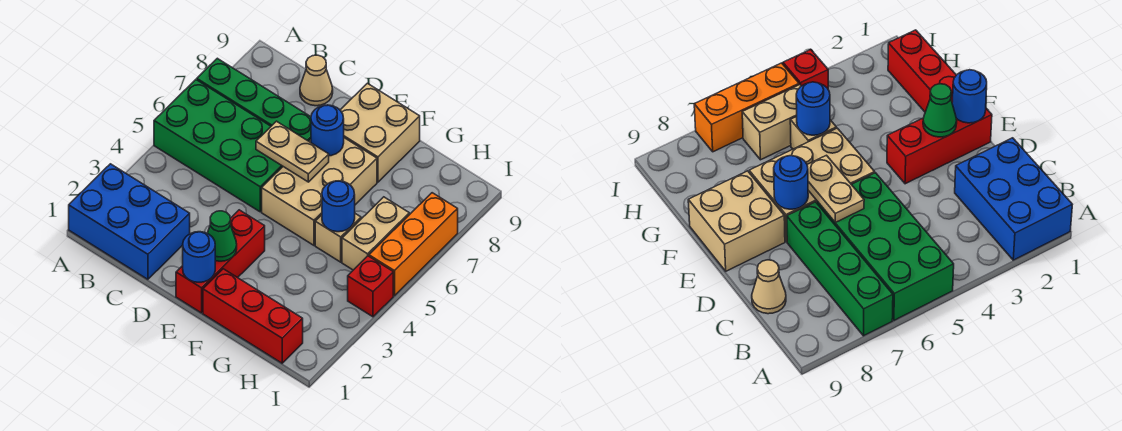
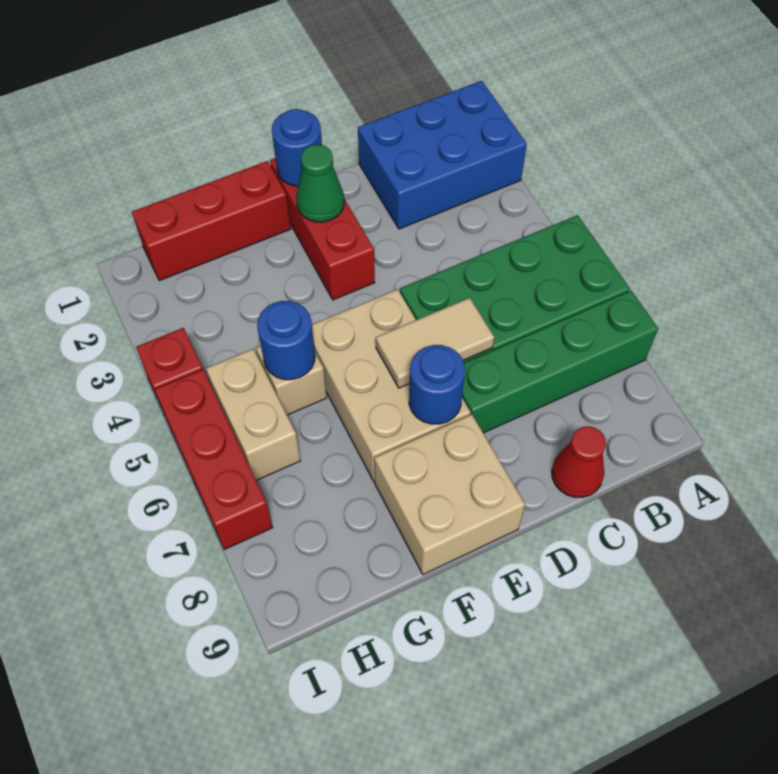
tan 1x1 cone [300,55,333,106] -> red 1x1 cone [552,426,606,498]
tan 1x2 plate [256,121,329,182] -> tan 1x2 tile [376,298,494,388]
orange 1x3 brick [369,193,458,296] -> red 1x3 brick [155,370,273,550]

